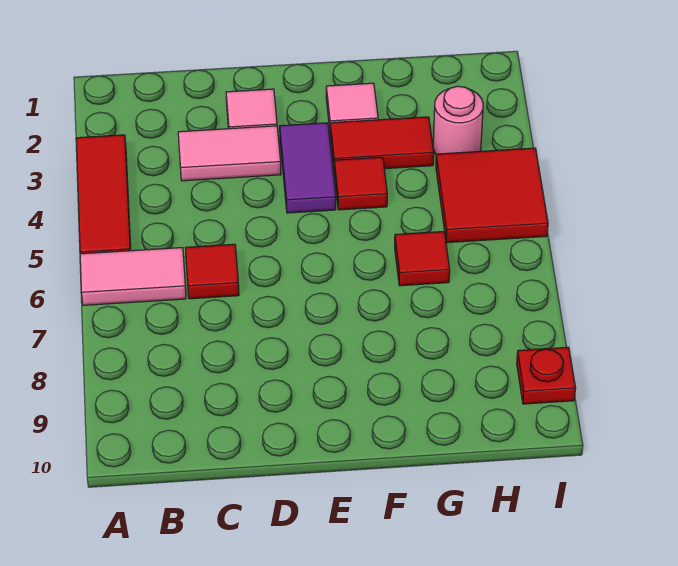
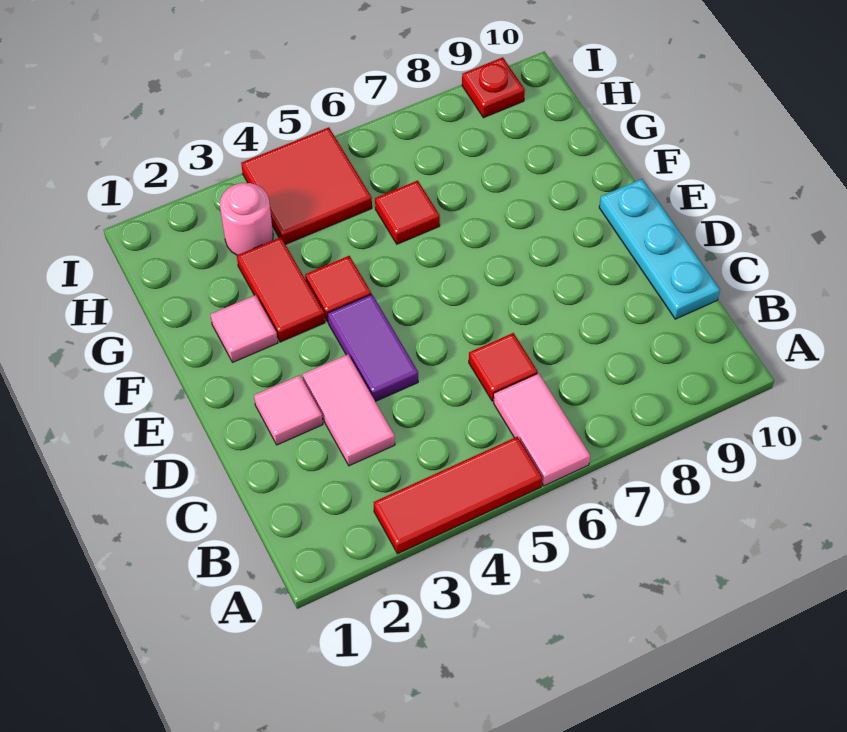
none -> cyan 1x3 plate [599,179,720,319]
purple 1x2 tile [280,123,336,213] -> purple 1x2 tile turned to [328,294,418,402]

